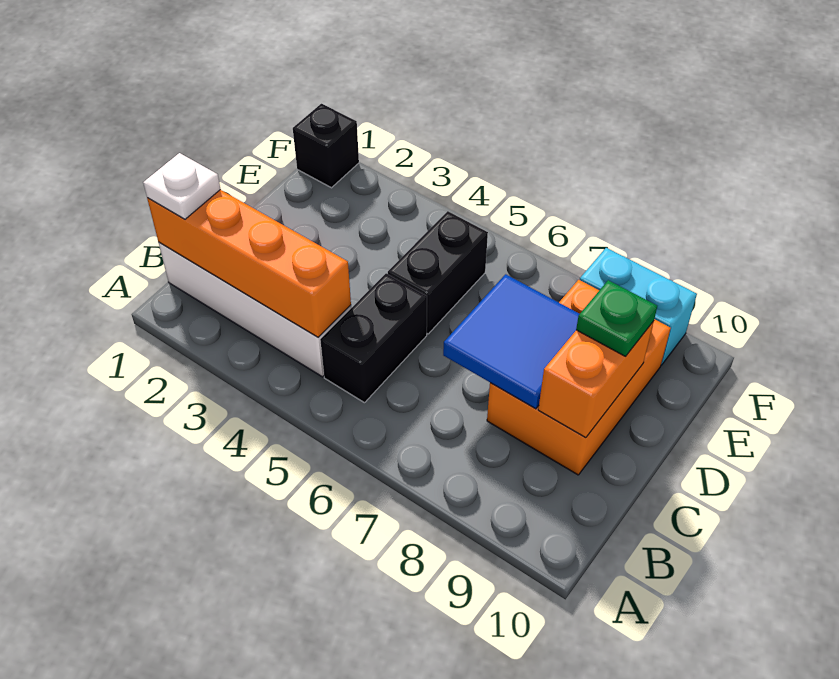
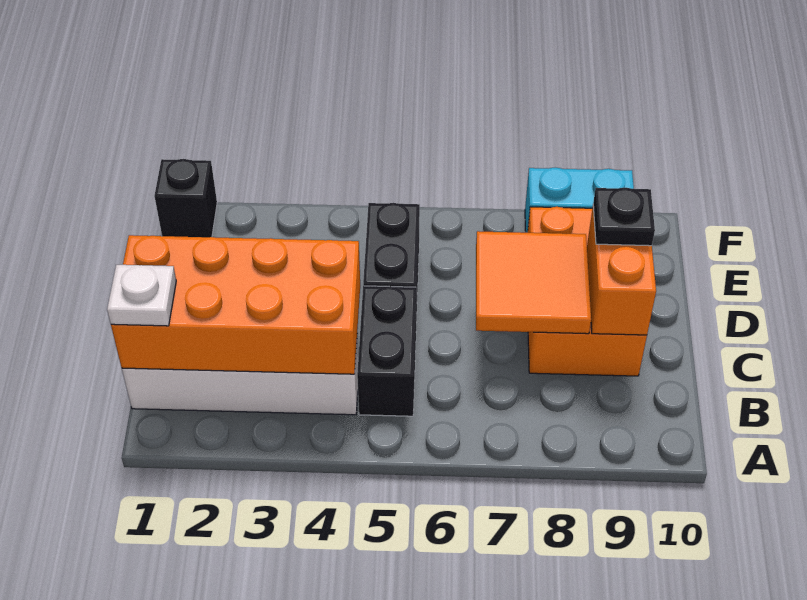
orange 1x4 brick [147,190,351,337] -> orange 2x4 brick [111,235,360,374]
blue 2x2 tile [443,274,579,409] -> orange 2x2 tile [476,231,591,334]
green 1x1 plate [576,280,657,356] -> black 1x1 plate [593,188,655,246]

